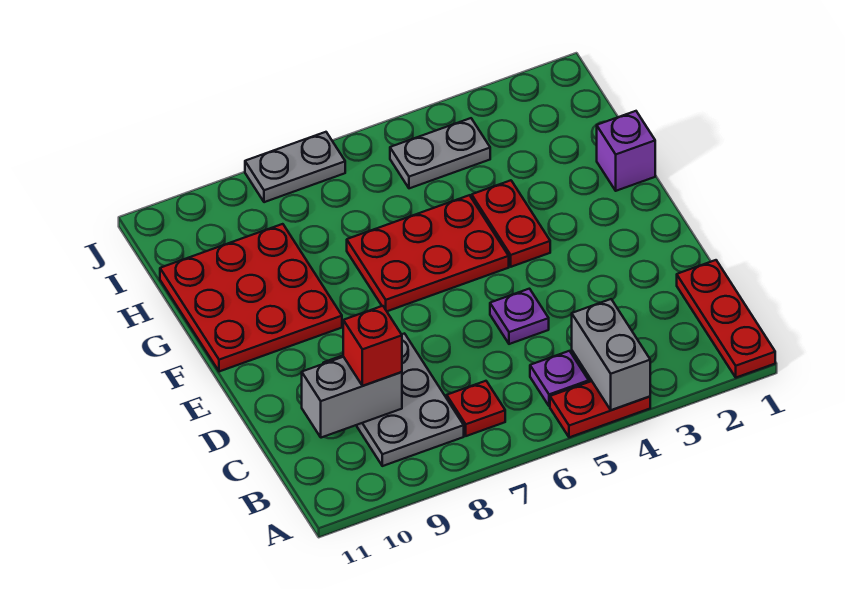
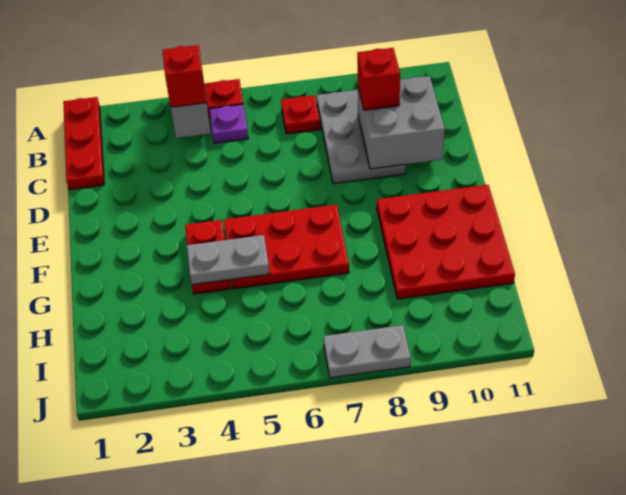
none -> red 1x1 brick [162,45,206,107]
grey 1x2 brick [302,357,402,438] -> grey 2x2 brick [358,76,445,169]
purple 1x1 plate [490,289,549,344] -> none
purple 1x1 brick [597,111,655,191] -> none
grey 1x2 plate [390,118,490,188] -> grey 1x2 plate moved to [187,235,270,285]

